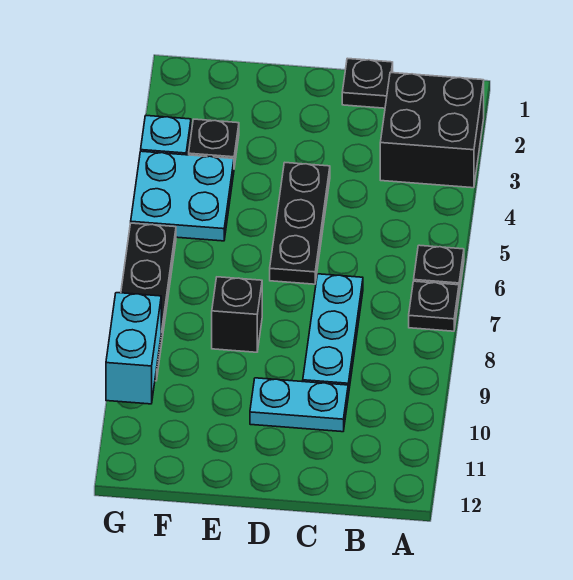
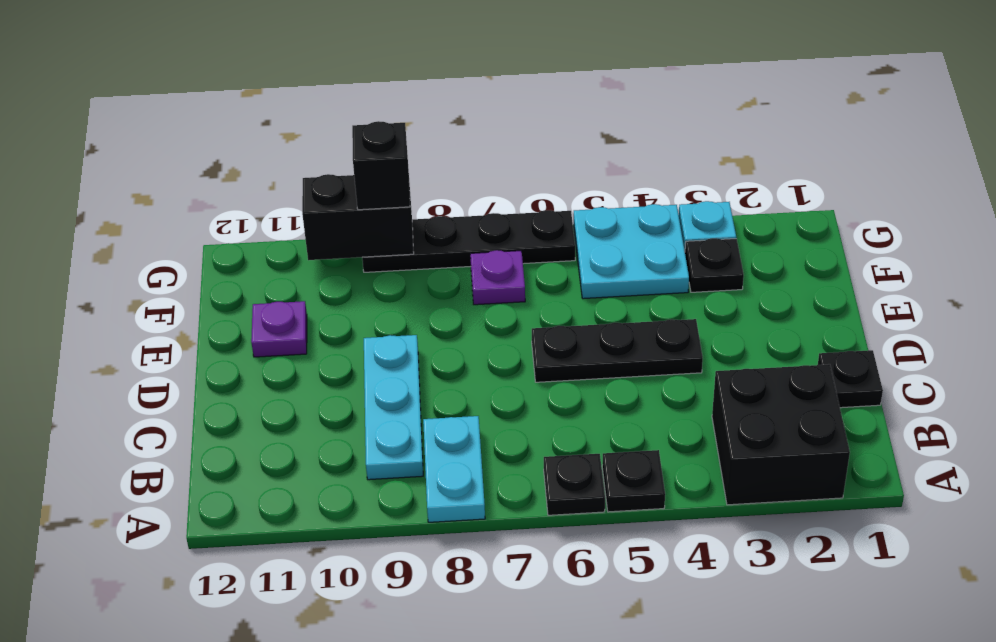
black 1x1 plate [409,281,459,331] -> black 1x1 plate moved to [602,450,665,512]
cyan 1x3 plate [303,274,363,395] -> cyan 1x3 plate turned to [364,335,423,480]
cyan 1x2 plate [250,378,348,432] -> cyan 1x2 plate moved to [423,416,485,522]
black 1x1 brick [212,277,262,352] -> black 1x1 brick moved to [352,121,410,210]
none -> purple 1x1 plate [251,301,307,357]
none -> purple 1x1 plate [470,250,525,305]
cyan 1x2 brick [106,293,161,404] -> black 1x2 brick [302,174,414,260]

